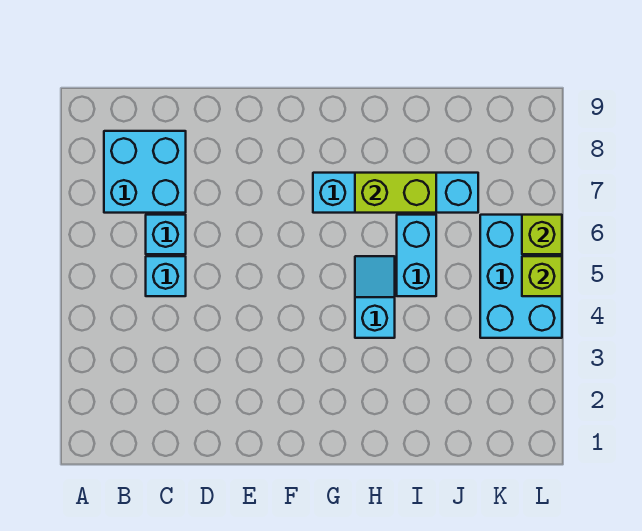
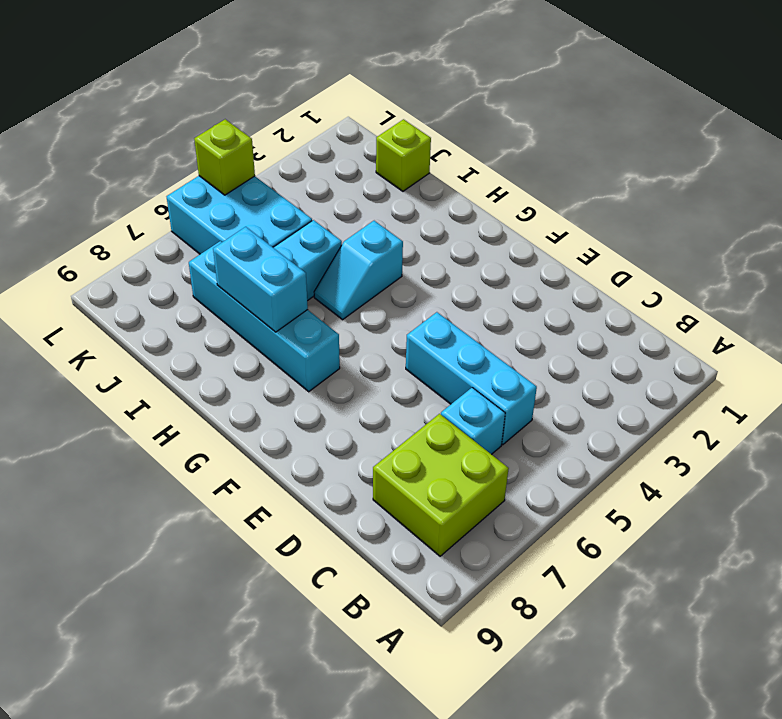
cyan 2x2 brick [104,131,186,213] -> lime 2x2 brick [373,414,509,556]
cyan 1x1 brick [146,256,186,296] -> cyan 1x3 brick [406,312,537,445]
lime 1x2 brick [355,173,436,213] -> cyan 1x2 brick [213,227,308,332]
cyan 2x3 brick [480,215,562,338] -> cyan 2x3 brick turned to [167,176,312,254]
lime 1x1 brick [522,215,562,254] -> lime 1x1 brick moved to [376,119,431,191]

